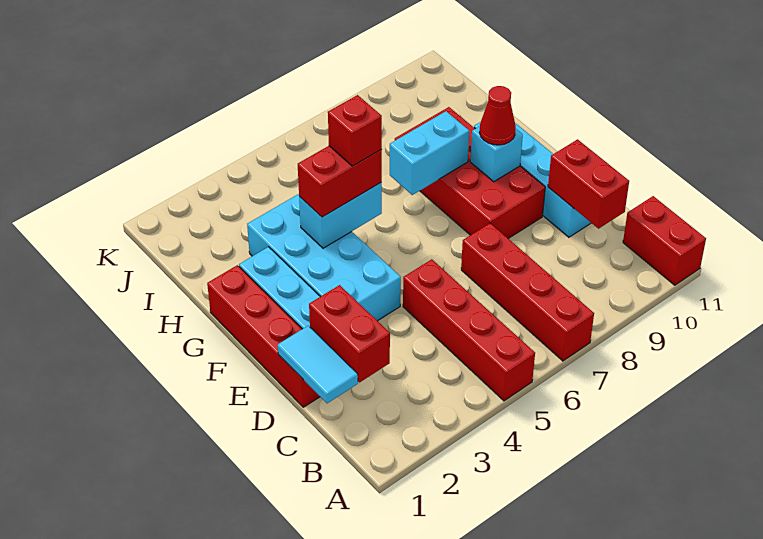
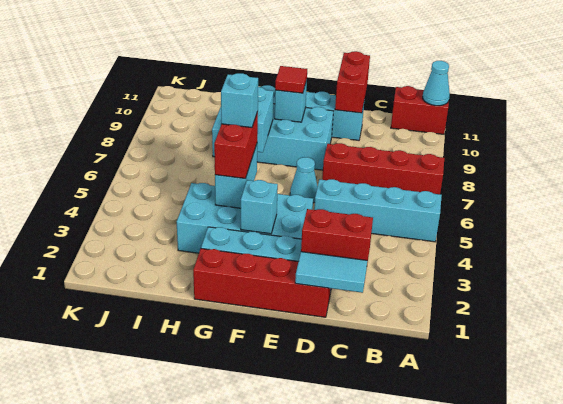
red 1x4 brick [403,259,535,401] -> cyan 1x4 brick [314,179,442,242]
none -> cyan 1x1 cone [423,61,450,106]
red 1x2 brick [548,139,629,229] -> red 1x2 brick turned to [335,51,370,113]
none -> cyan 1x1 cone [290,157,318,203]
red 2x4 brick [395,107,545,238] -> cyan 2x4 brick [212,104,333,170]
none -> cyan 1x1 brick [241,180,278,234]
red 1x1 cone [479,86,516,145] -> red 1x1 tile [275,66,307,93]
red 1x1 brick [328,95,382,166] -> cyan 1x1 brick [221,73,258,128]

